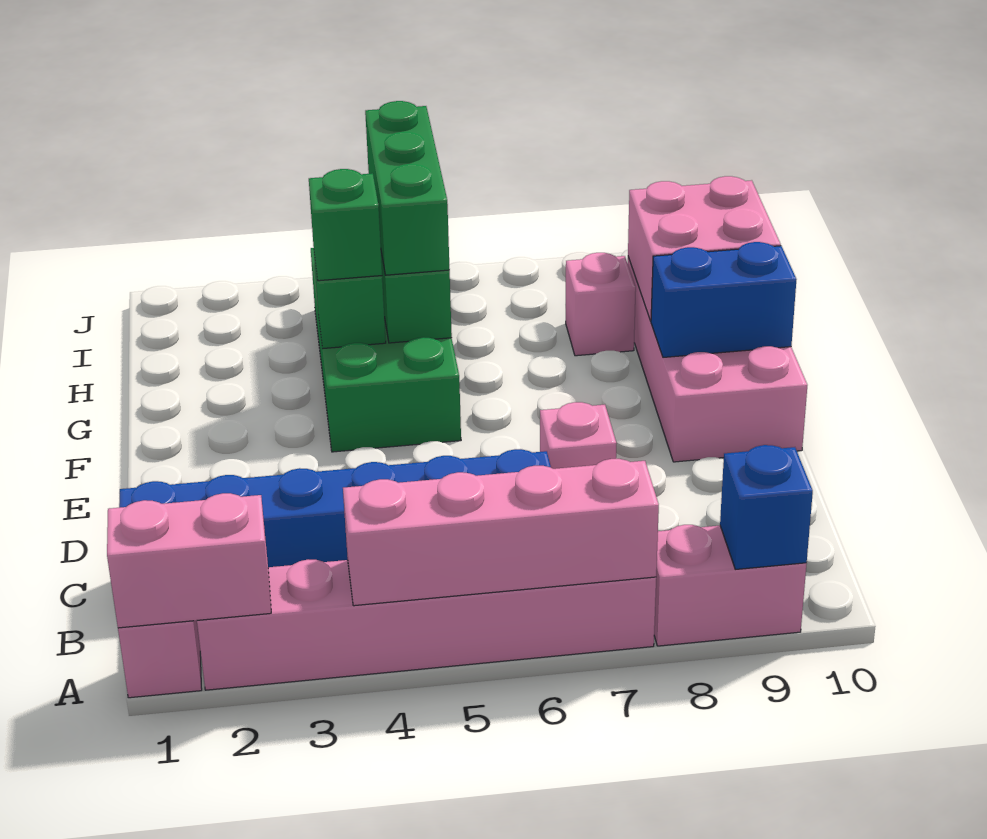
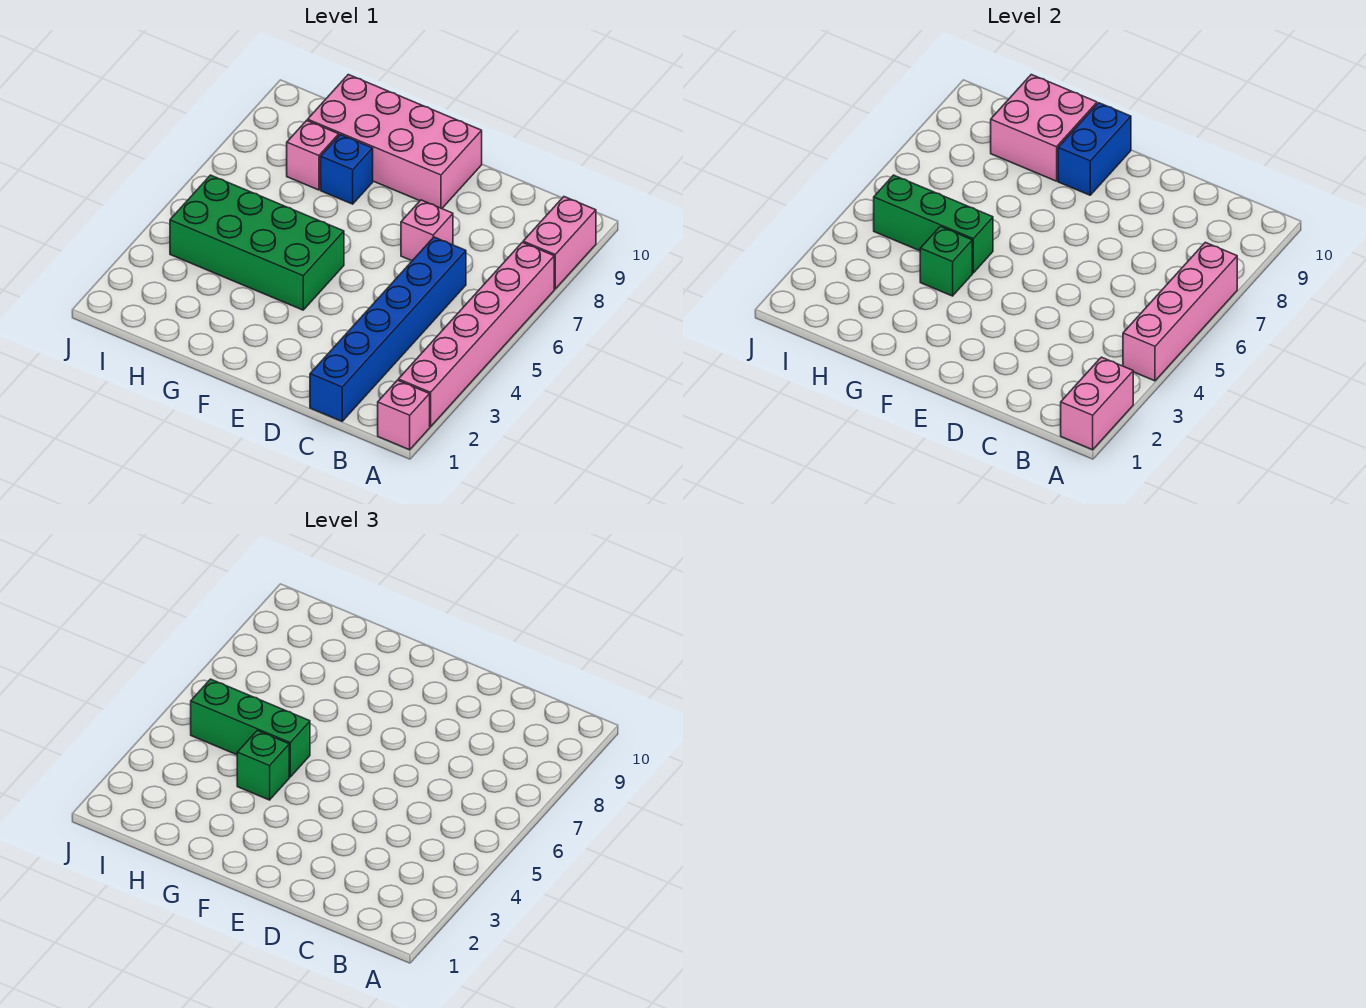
blue 1x1 brick [720,445,813,569] -> blue 1x1 brick moved to [321,135,373,204]

